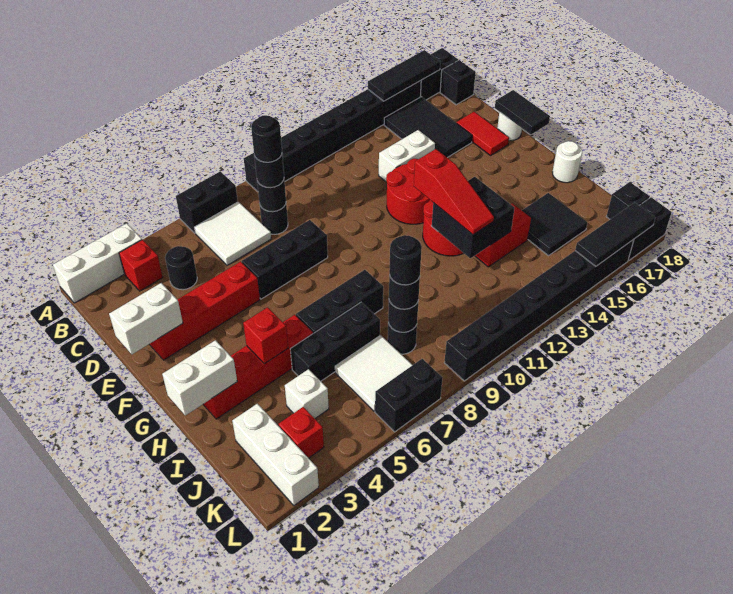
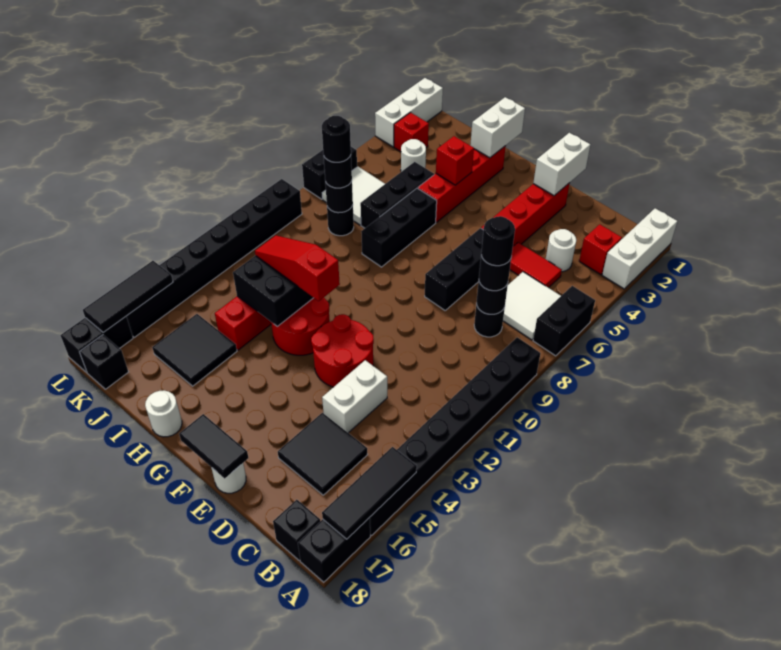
black 2x3 tile [384,97,472,158] -> black 2x2 tile [278,413,367,495]
black 1x1 round brick [165,246,197,290] -> white 1x1 round brick [546,229,576,272]
red 1x2 tile [456,112,509,156] -> red 1x2 tile moved to [510,242,562,288]
white 1x3 brick [232,404,319,505] -> white 1x3 brick turned to [375,78,443,147]
white 1x1 brick [285,369,329,418] -> white 1x1 round brick [401,139,426,172]

